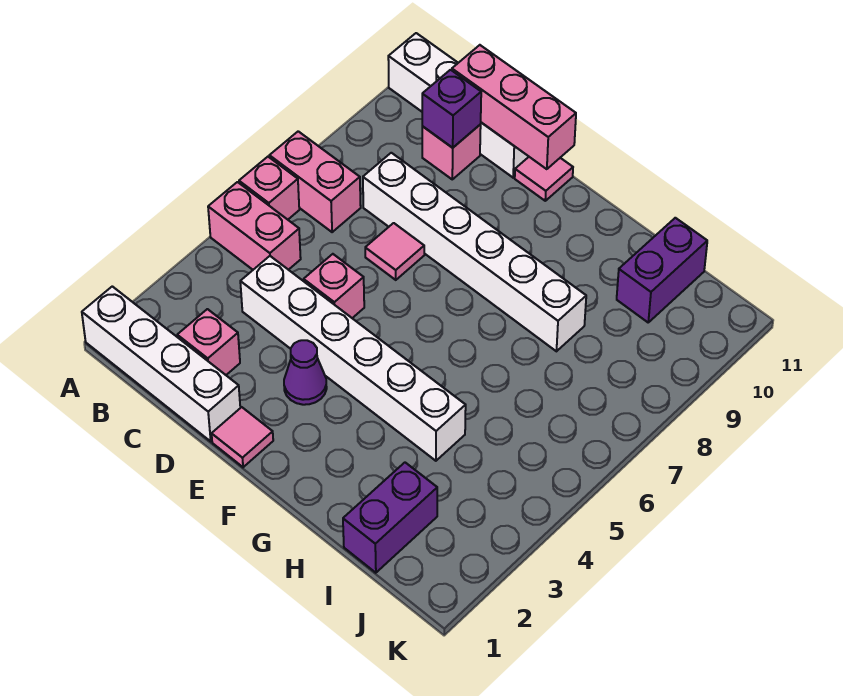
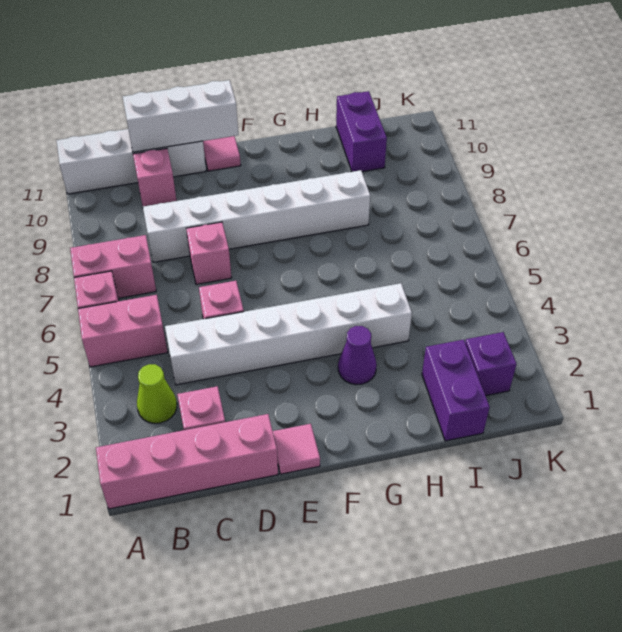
white 1x4 brick [82,286,240,441] -> pink 1x4 brick [96,414,278,509]
none -> lime 1x1 cone [137,364,177,423]
purple 1x1 brick [422,70,481,148] -> purple 1x1 brick moved to [465,332,517,396]
pink 1x3 brick [452,45,576,169] -> white 1x3 brick [123,80,238,152]
pink 1x1 tile [365,223,424,280] -> pink 1x1 brick [186,222,232,284]
purple 1x1 cone [284,340,327,405] -> purple 1x1 cone moved to [338,326,377,384]

